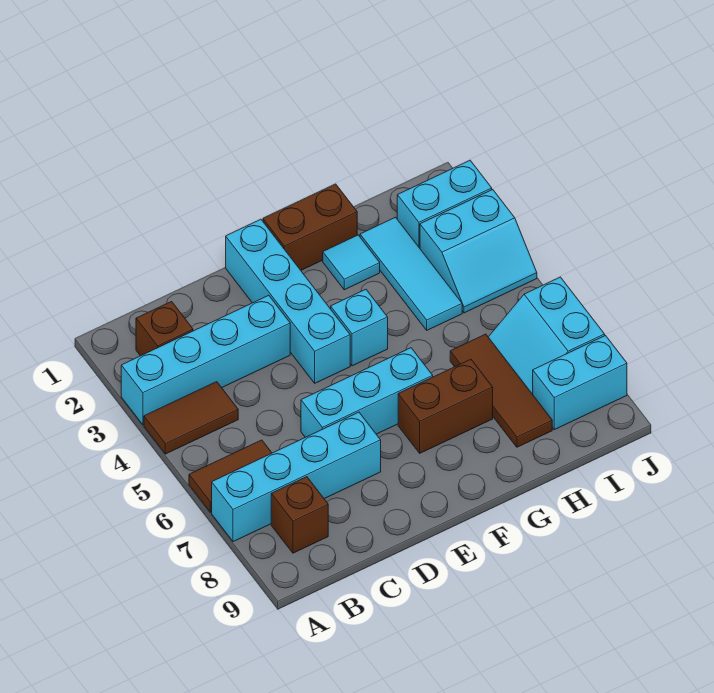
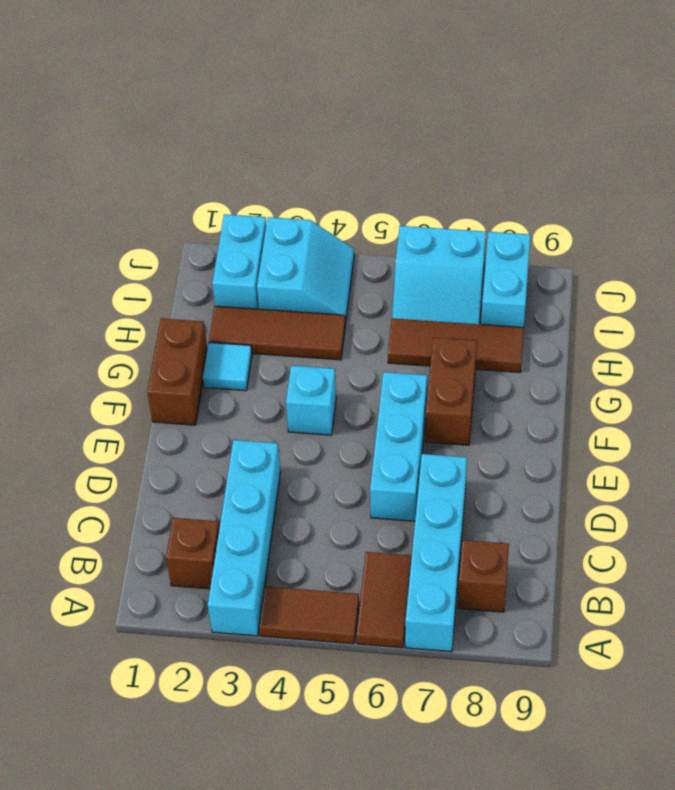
brown 1x2 tile [144,382,238,454] -> brown 1x2 tile turned to [259,586,359,644]
cyan 1x4 brick [226,219,350,383] -> none
cyan 1x3 tile [360,217,462,330] -> brown 1x3 tile [209,306,345,360]

